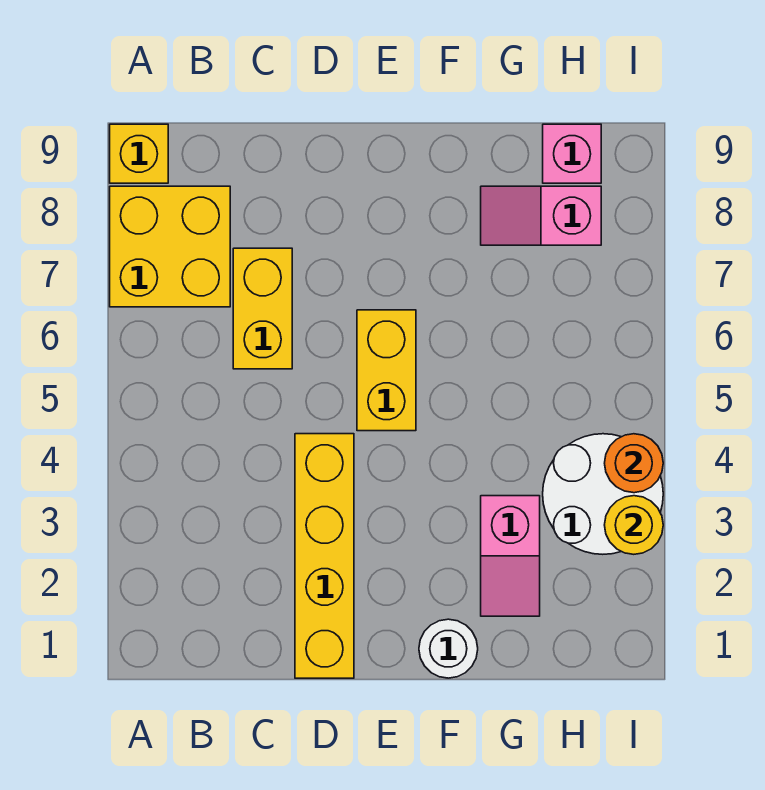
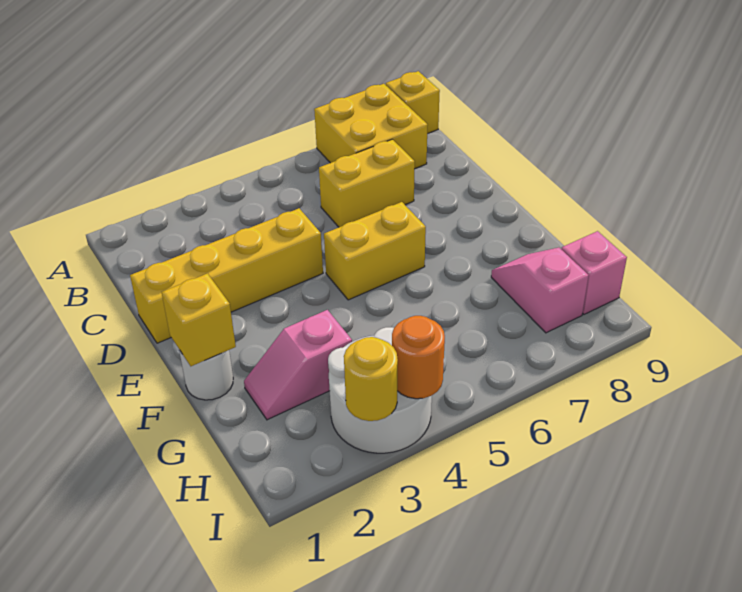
none -> yellow 1x1 brick [162,273,236,366]

